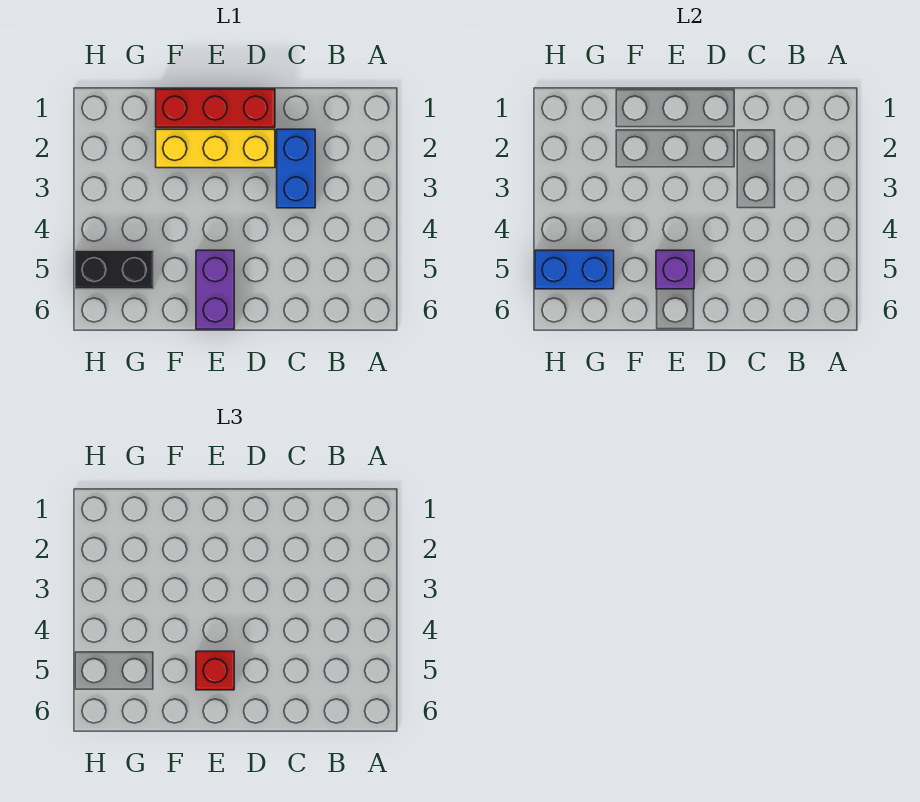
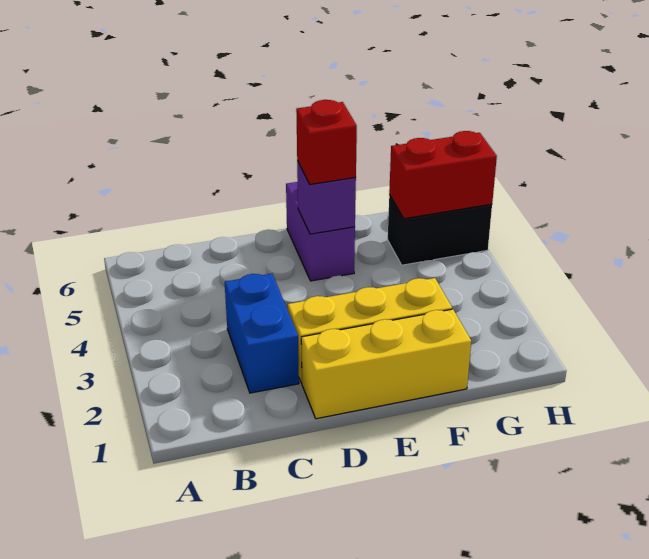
red 1x3 brick [156,89,275,127] -> yellow 1x3 brick [301,309,471,419]
blue 1x2 brick [535,250,614,289] -> red 1x2 brick [389,131,497,219]

